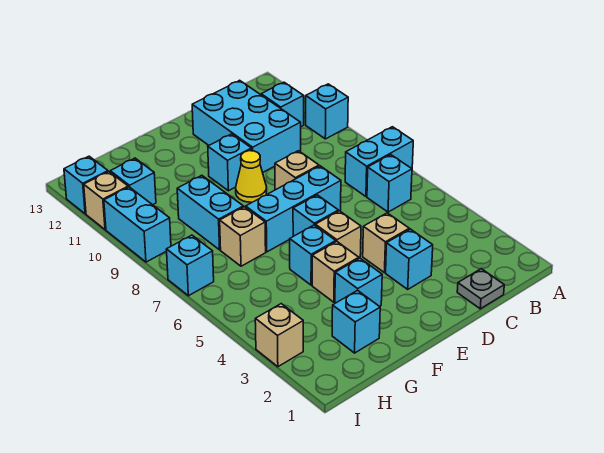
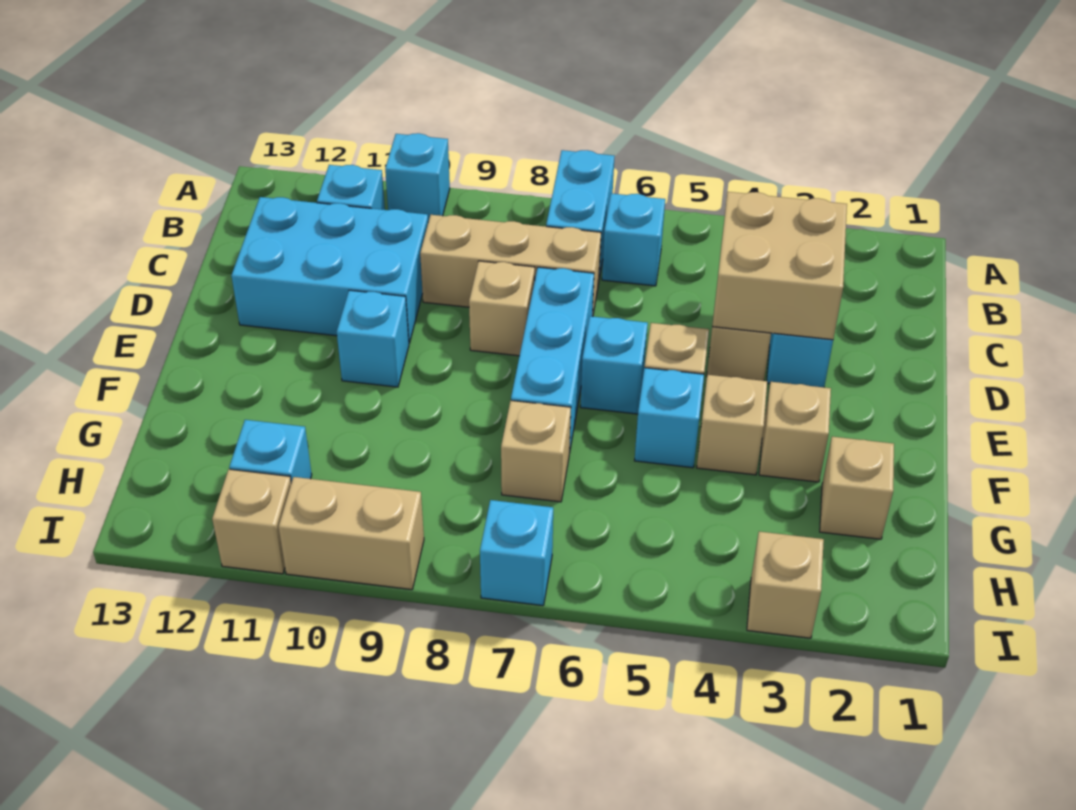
grey 1x1 plate [457,269,504,309] -> none
none -> tan 2x2 brick [712,192,847,340]
none -> tan 1x3 brick [420,215,601,316]
yellow 1x1 cone [236,151,267,202] -> none
cyan 1x1 brick [335,258,382,306] -> tan 1x1 brick [759,382,831,482]
cyan 1x1 brick [332,290,380,353] -> tan 1x1 brick [820,437,894,539]
cyan 1x2 brick [177,175,243,250] -> none
cyan 1x2 brick [104,187,171,262] -> tan 1x2 brick [279,477,424,590]
cyan 1x1 brick [64,156,108,214] -> none

